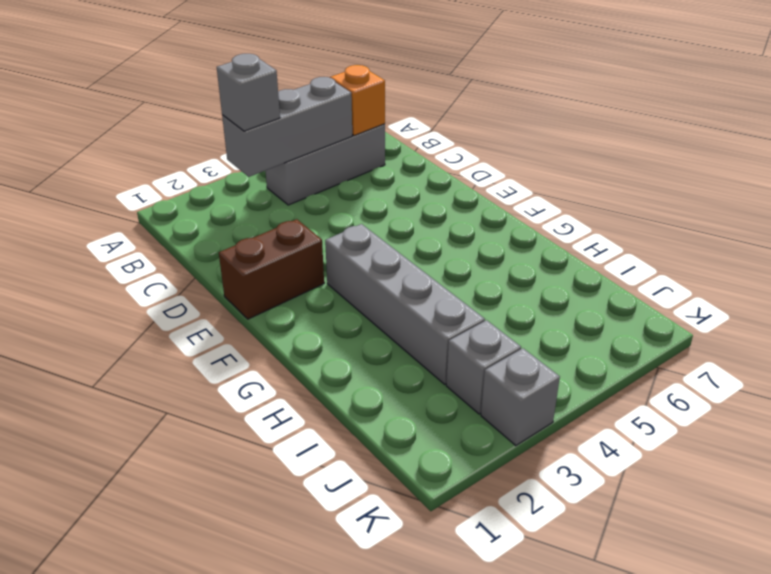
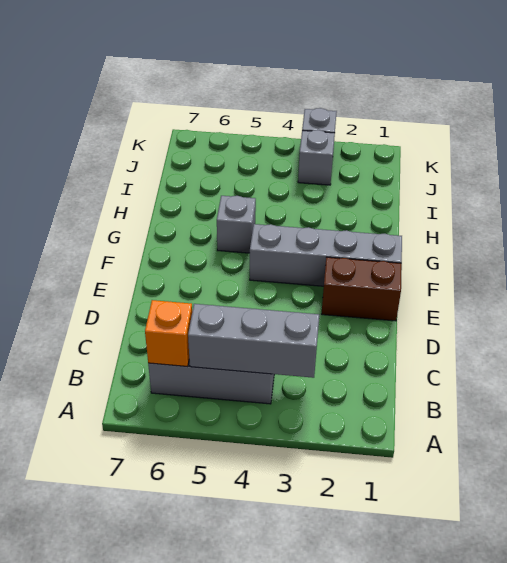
grey 1x1 brick [217,54,280,131] -> grey 1x1 brick moved to [217,196,256,253]
grey 1x4 brick [325,224,485,384] -> grey 1x4 brick turned to [250,224,402,286]

